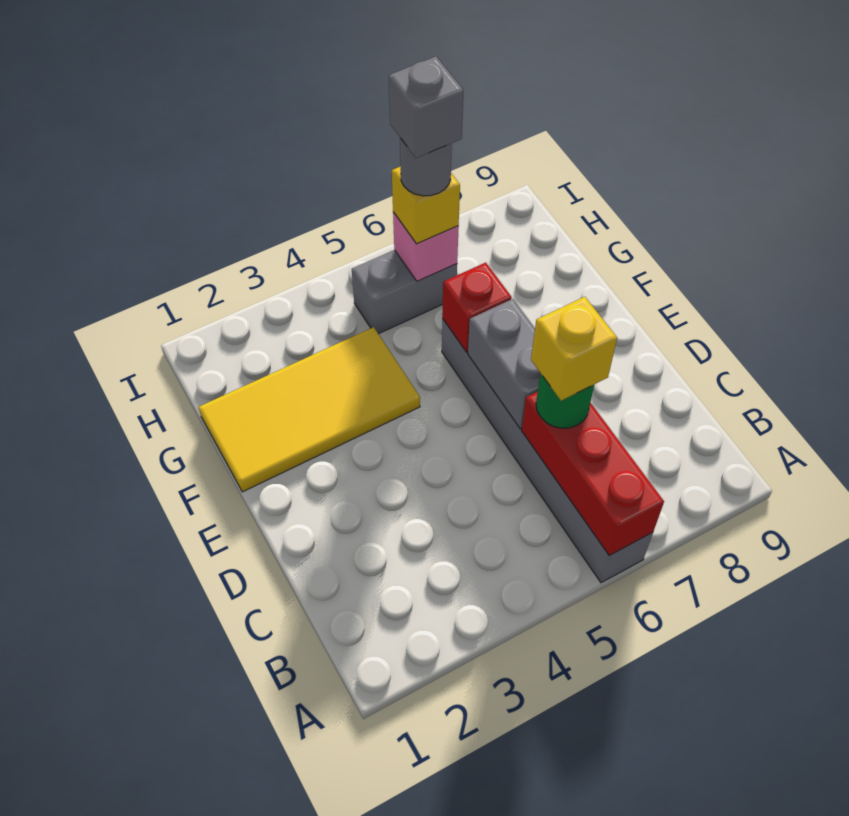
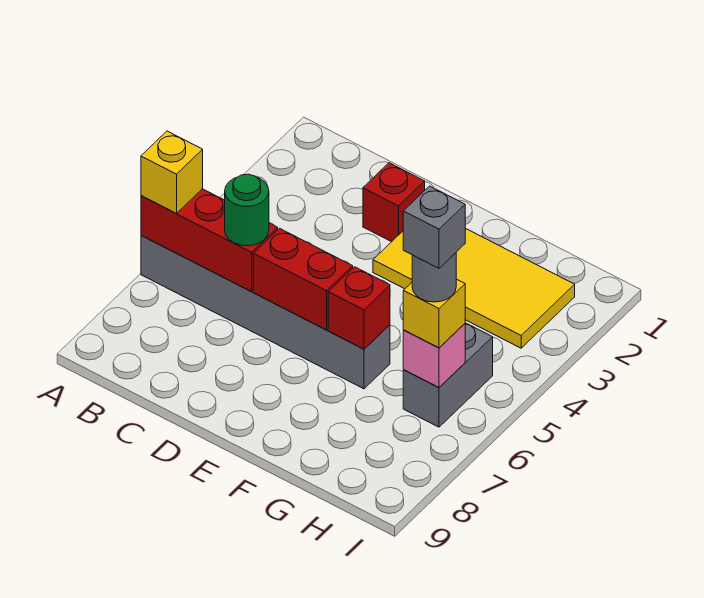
yellow 1x1 brick [531,297,617,401] -> yellow 1x1 brick moved to [141,131,203,213]
none -> red 1x1 brick [363,163,425,242]
grey 1x2 brick [468,299,540,429] -> red 1x2 brick [253,228,353,330]
yellow 2x4 tile [198,327,420,492] -> yellow 2x4 tile turned to [373,228,575,348]

